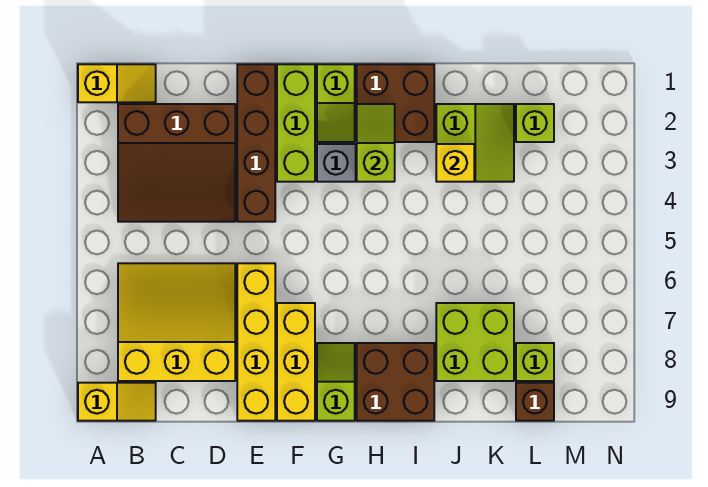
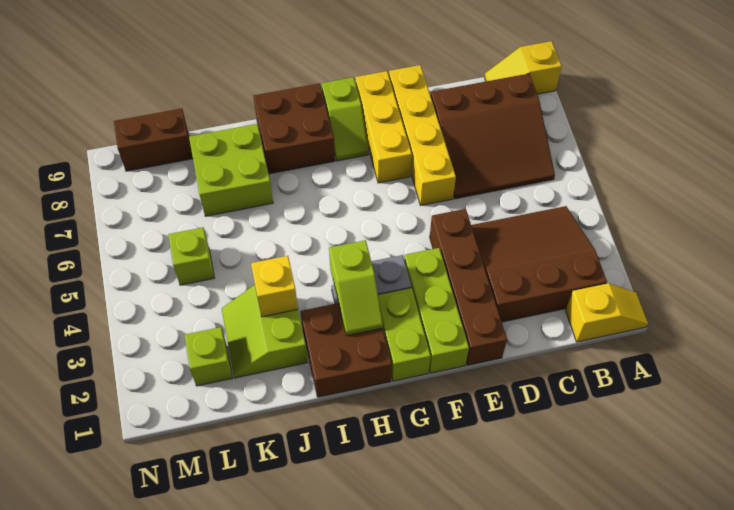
yellow 1x2 slope [78,64,156,102] -> yellow 1x2 slope turned to [566,283,648,342]
yellow 3x3 slope [118,263,235,381] -> brown 3x3 slope [430,74,555,199]
lime 1x2 slope [317,64,355,142] -> lime 1x2 brick [378,288,431,381]
lime 1x1 brick [516,343,554,381] -> lime 1x1 brick moved to [168,228,214,285]
brown 1x1 brick [516,383,554,421] -> brown 1x2 brick [114,109,193,171]

